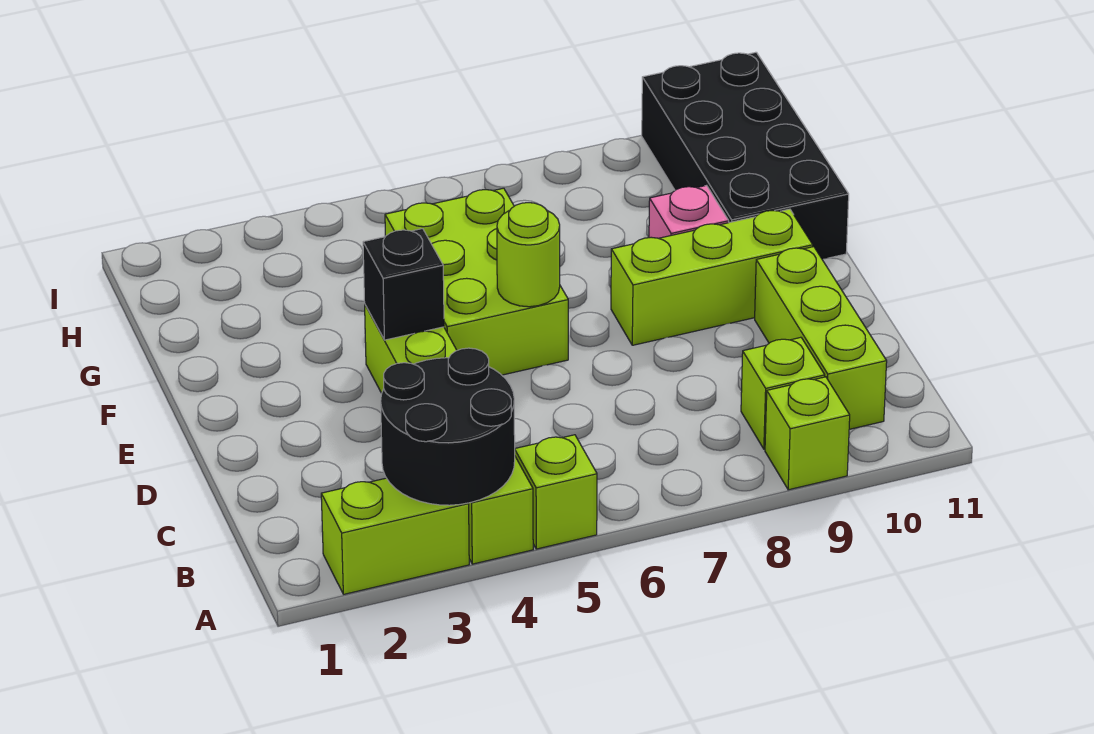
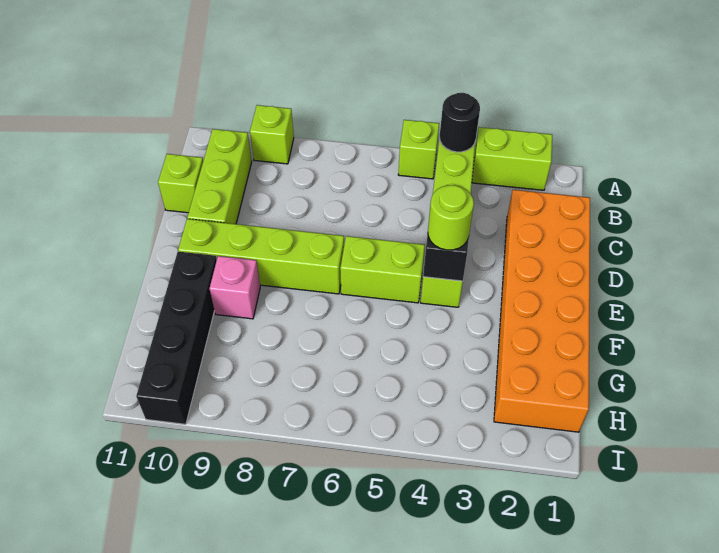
black 2x2 round brick [381,348,515,505] -> black 1x1 round brick [440,93,480,152]
lime 1x1 brick [741,337,825,449] -> lime 1x1 brick moved to [158,154,203,213]
none -> orange 2x6 brick [494,190,590,432]
lime 2x3 brick [385,188,568,375] -> lime 1x2 brick [340,236,425,303]
lime 1x1 round brick [497,203,560,307] -> lime 1x1 round brick moved to [428,185,474,250]
lime 1x3 brick [611,209,813,345] -> lime 1x4 brick [178,219,344,294]
black 2x4 brick [642,52,849,259] -> black 1x4 brick [136,252,217,424]

